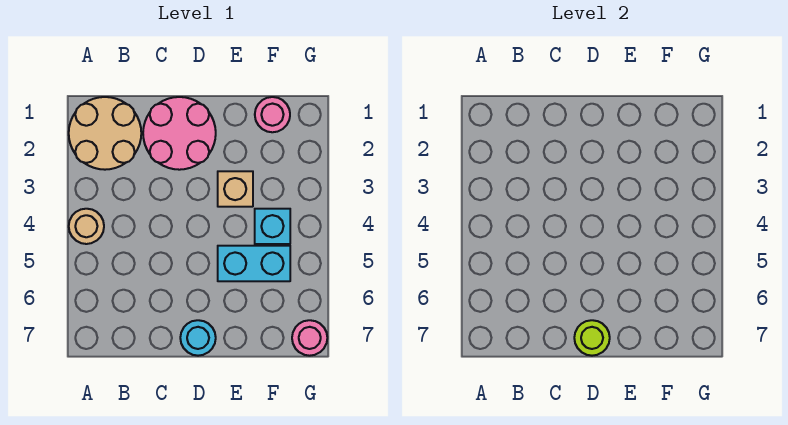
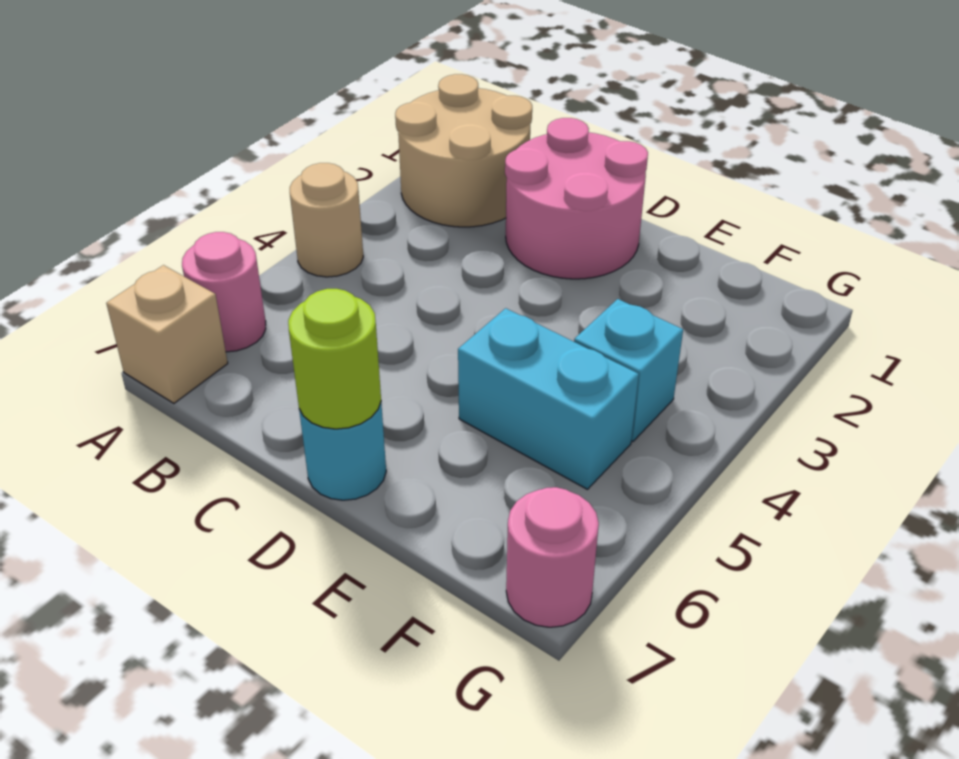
tan 1x1 brick [218,171,253,207] -> tan 1x1 brick moved to [106,265,228,403]
pink 1x1 round brick [255,97,290,132] -> pink 1x1 round brick moved to [182,232,266,352]

